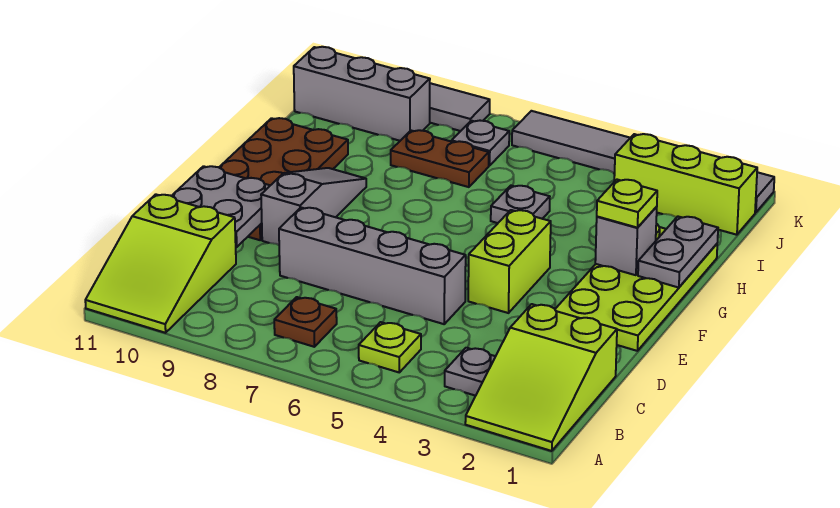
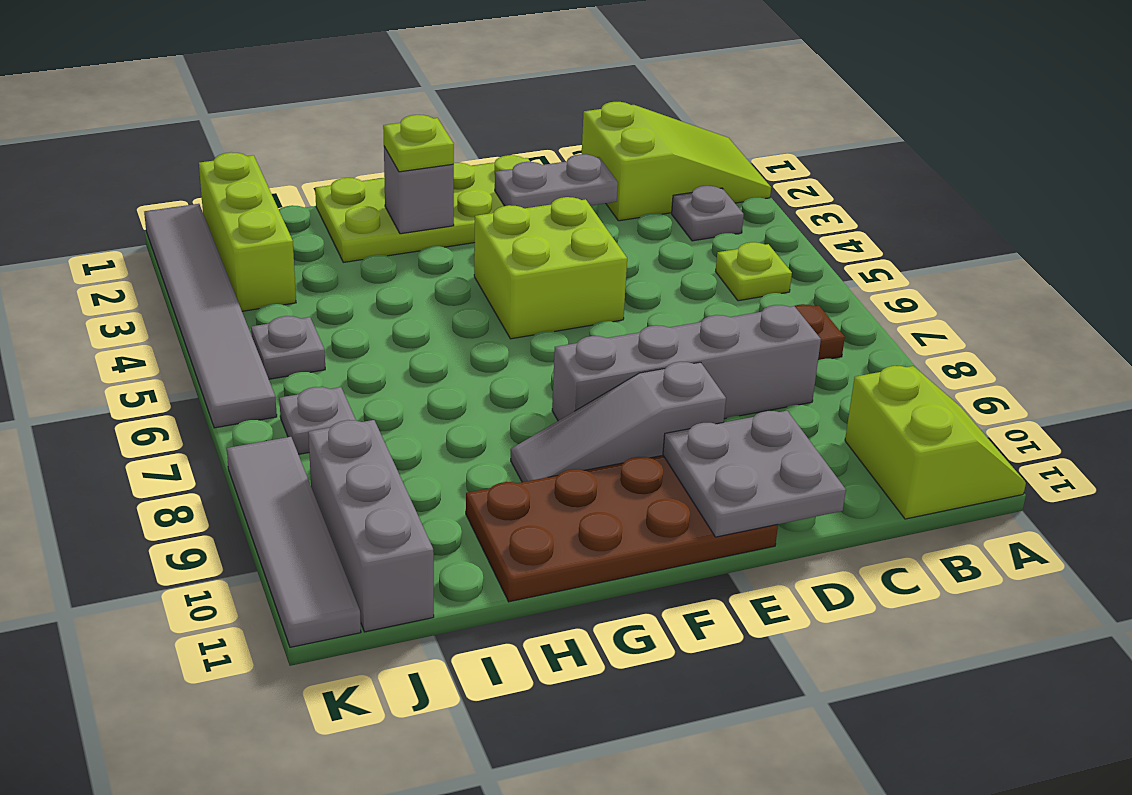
lime 2x3 slope [85,194,236,333] -> lime 2x2 slope [845,366,1026,519]
grey 1x4 brick [279,208,466,324] -> grey 1x4 brick turned to [552,305,821,421]
lime 1x2 brick [468,210,551,313] -> lime 2x2 brick [474,197,627,339]
grey 1x2 plate [638,217,718,288] -> grey 1x2 plate moved to [495,154,618,208]
grey 1x1 plate [491,186,550,223] -> grey 1x1 plate moved to [251,316,325,379]
brown 1x2 plate [391,130,489,187] -> none

